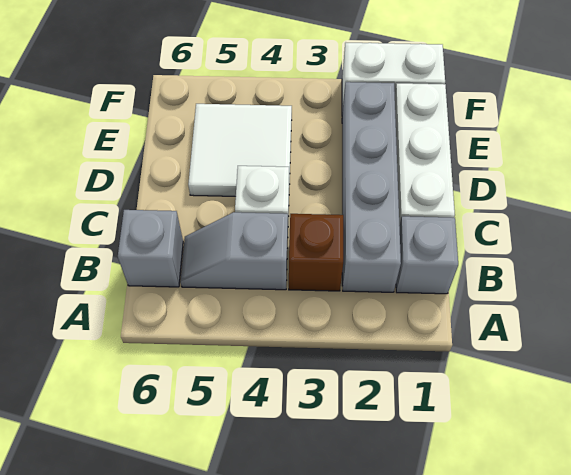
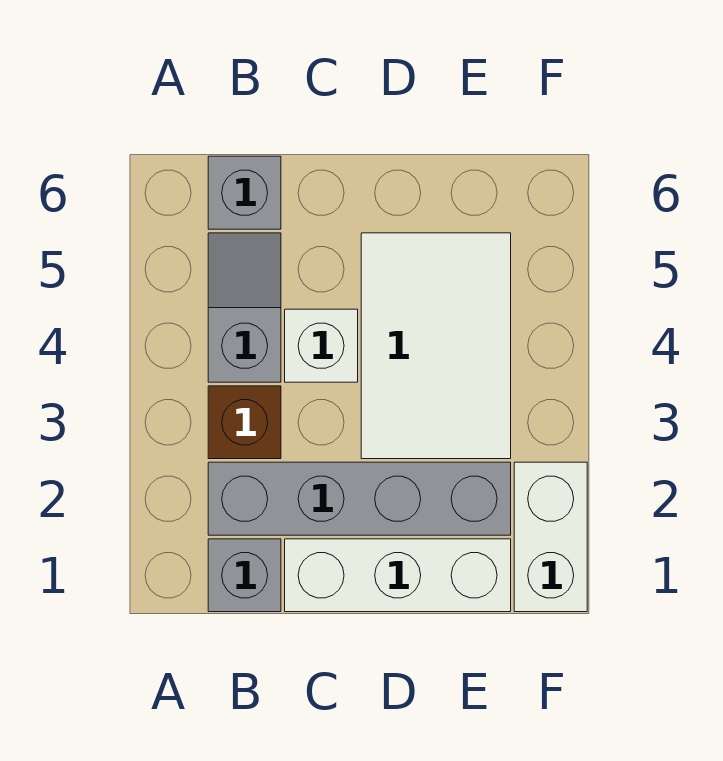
white 2x2 tile [188,104,292,196] -> white 2x3 tile [361,233,511,459]

